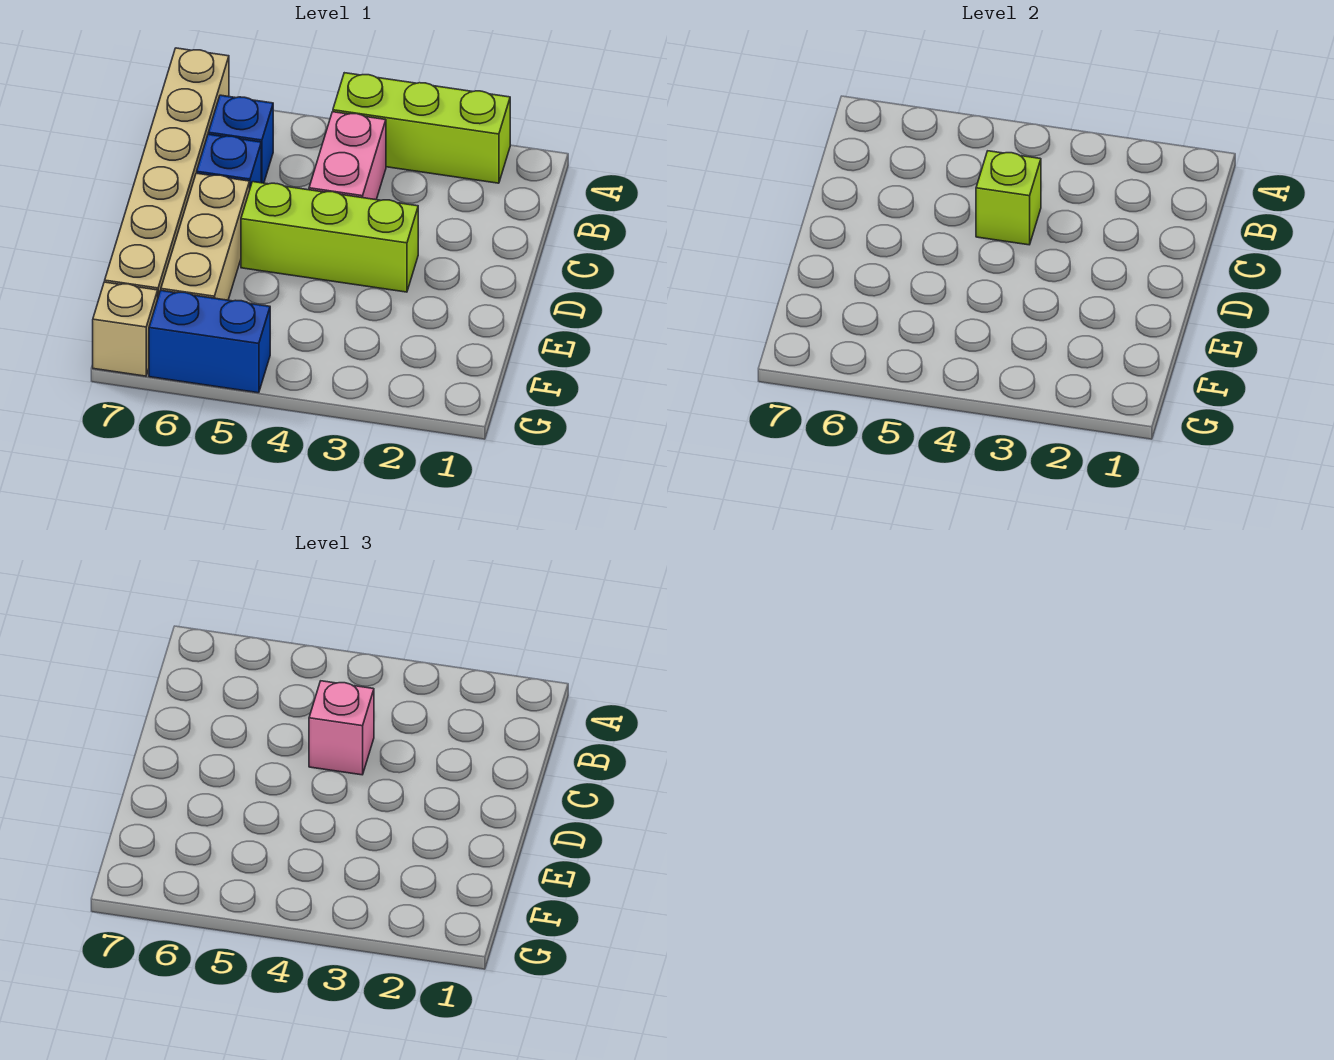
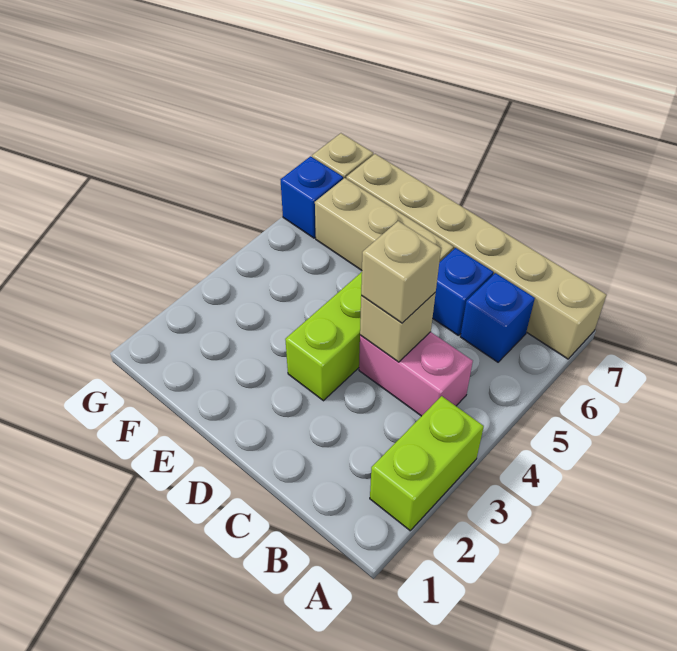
lime 1x3 brick [333,73,510,183] -> lime 1x2 brick [370,396,484,531]
lime 1x1 brick [976,151,1041,245] -> tan 1x1 brick [360,293,436,362]
pink 1x1 brick [309,681,374,775] -> tan 1x1 brick [361,221,441,323]
blue 1x2 brick [149,291,270,393] -> blue 1x1 brick [281,156,343,238]

